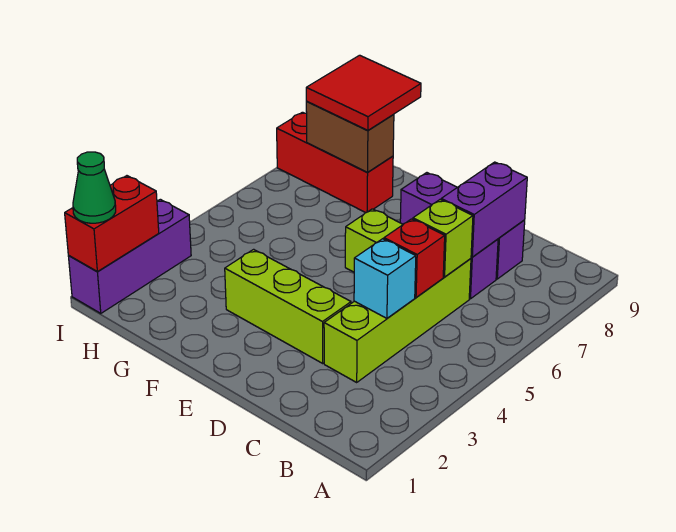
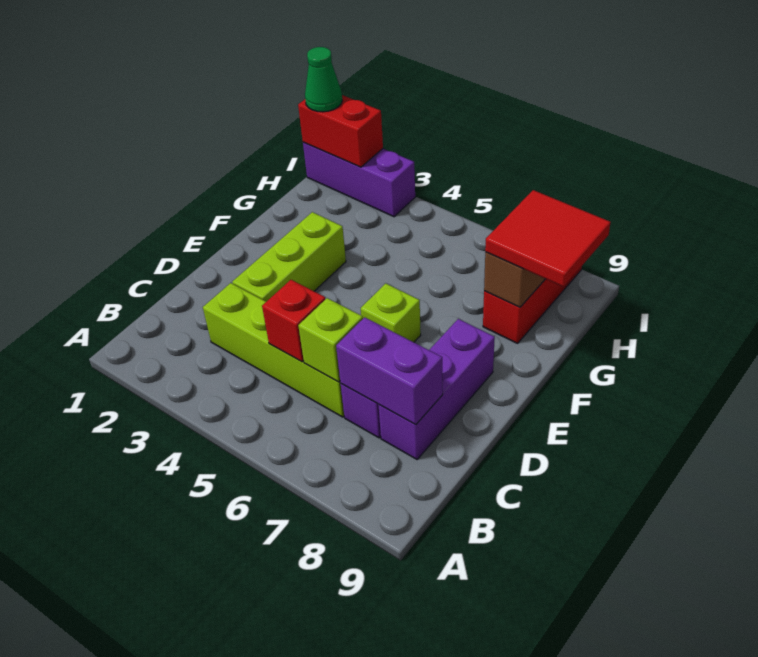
cyan 1x1 brick [354,239,416,318] -> none

